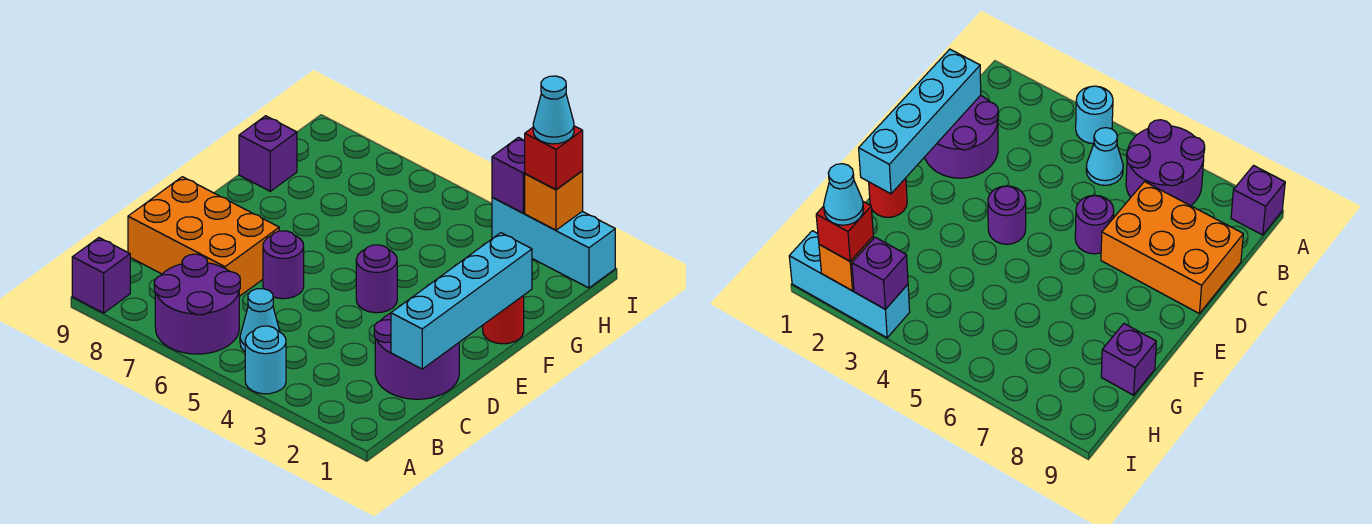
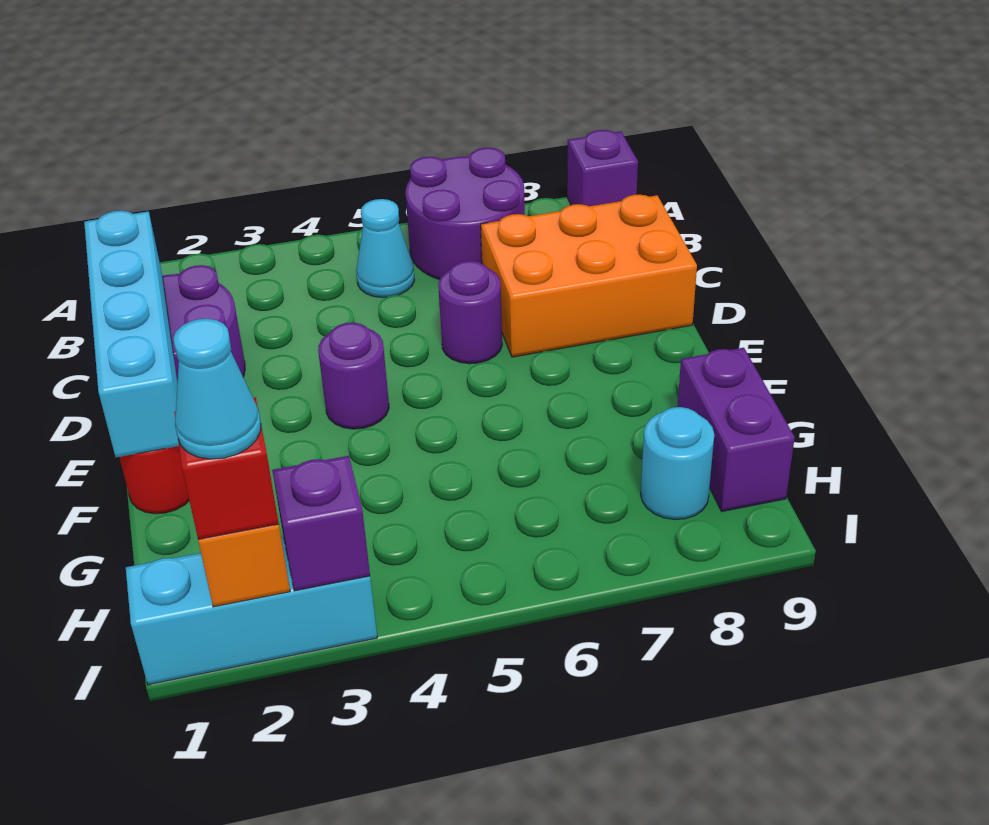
cyan 1x1 round brick [245,326,286,394] -> cyan 1x1 round brick moved to [641,407,714,520]
purple 1x1 brick [239,116,297,191] -> purple 1x2 brick [678,348,795,511]

